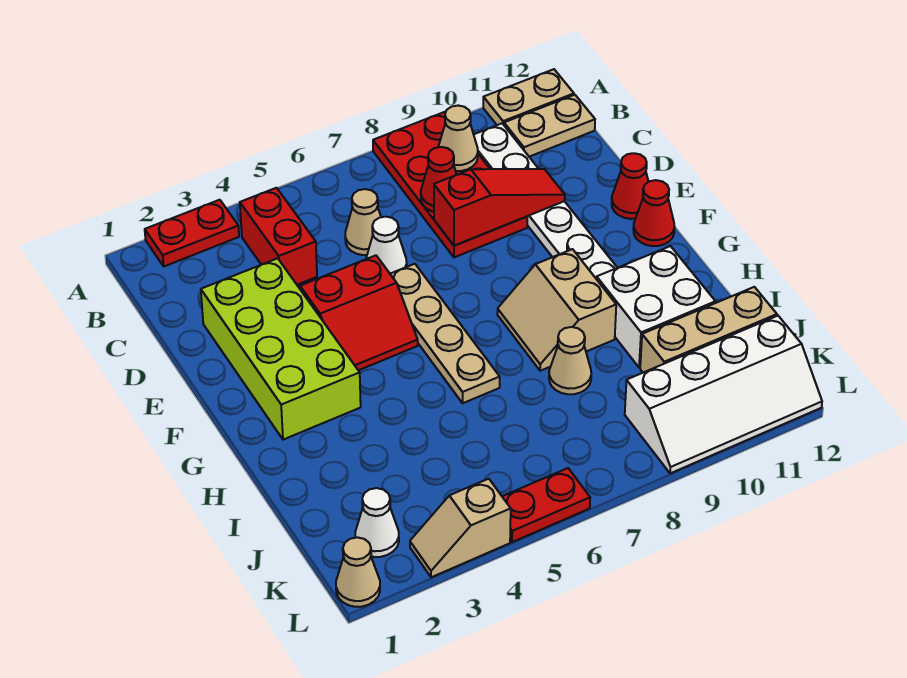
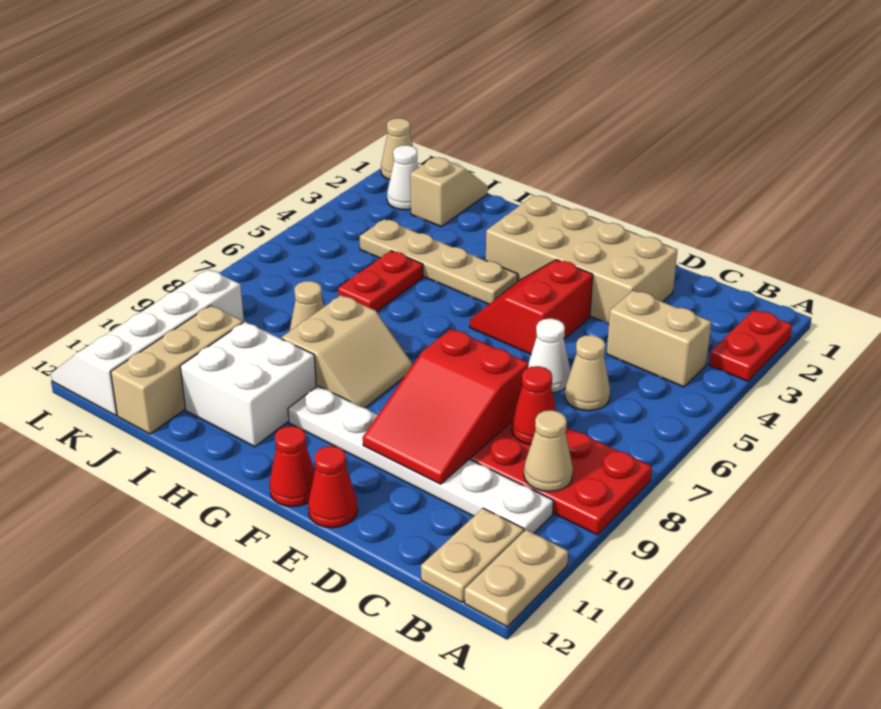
red 1x2 brick [240,188,317,285] -> tan 1x2 brick [607,290,711,387]
lime 2x4 brick [201,258,361,440] -> tan 2x4 brick [486,195,677,324]
red 1x3 slope [434,169,565,246] -> red 2x3 slope [363,329,529,484]
tan 1x4 plate [391,264,500,403] -> tan 1x4 plate moved to [360,219,518,304]
tan 2x2 slope [497,249,616,371] -> tan 2x2 slope turned to [282,295,412,408]
tan 1x2 slope [410,479,511,577] -> tan 1x2 slope moved to [410,157,488,227]
red 1x2 plate [502,468,590,542] -> red 1x2 plate moved to [338,251,423,312]

